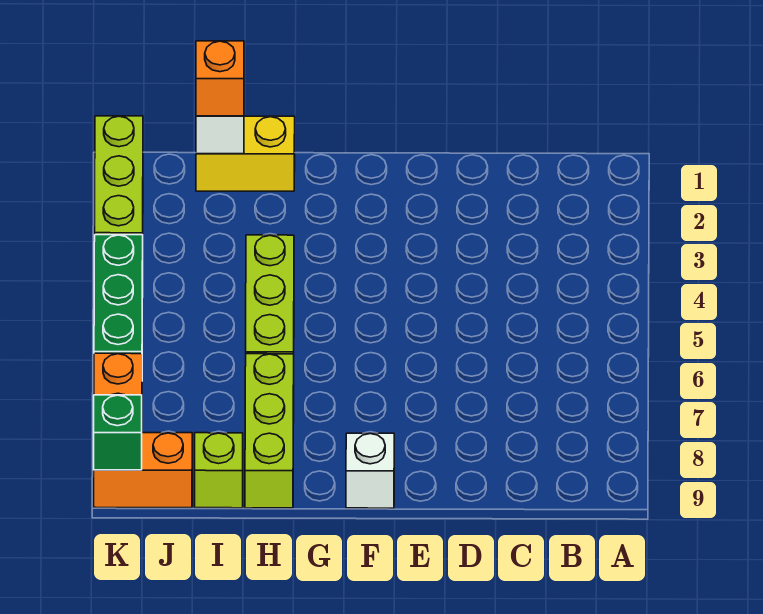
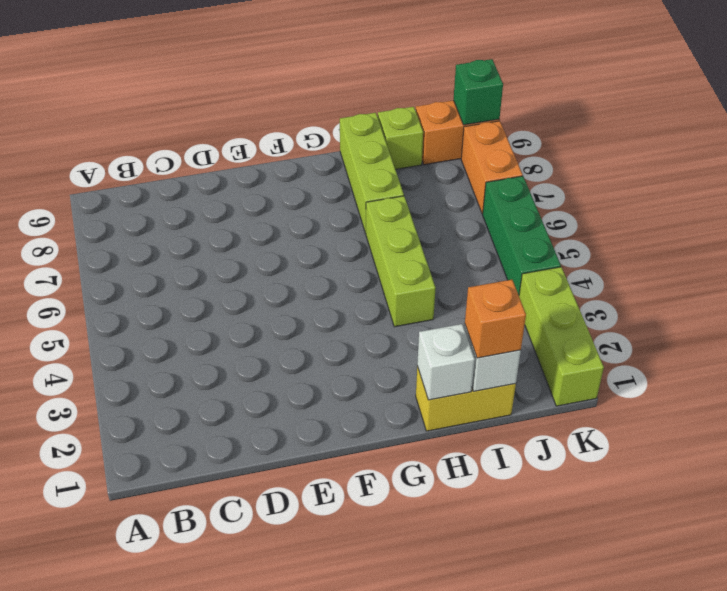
white 1x1 brick [346,433,394,508] -> white 1x1 brick moved to [417,324,475,400]

